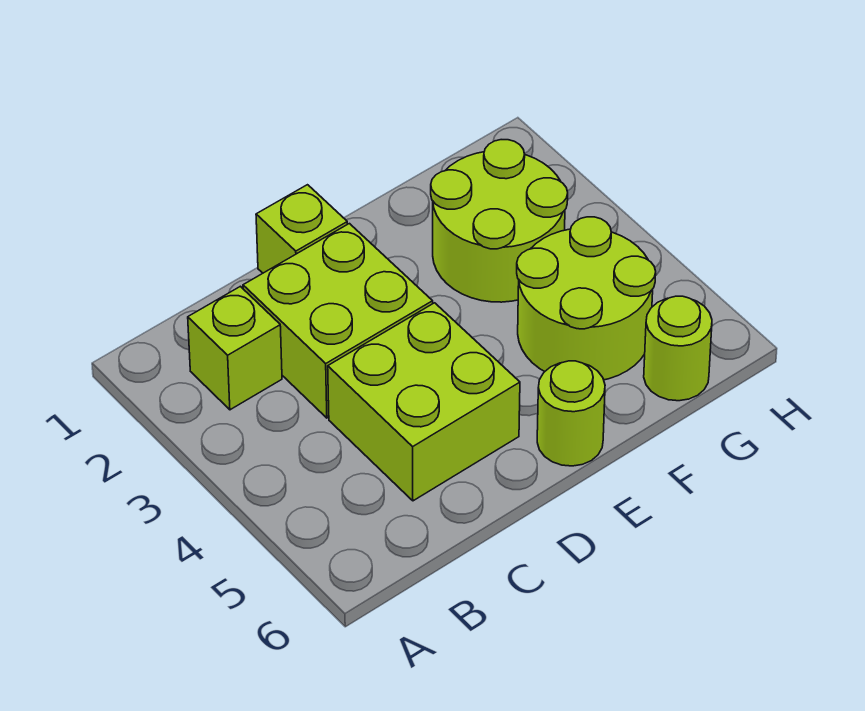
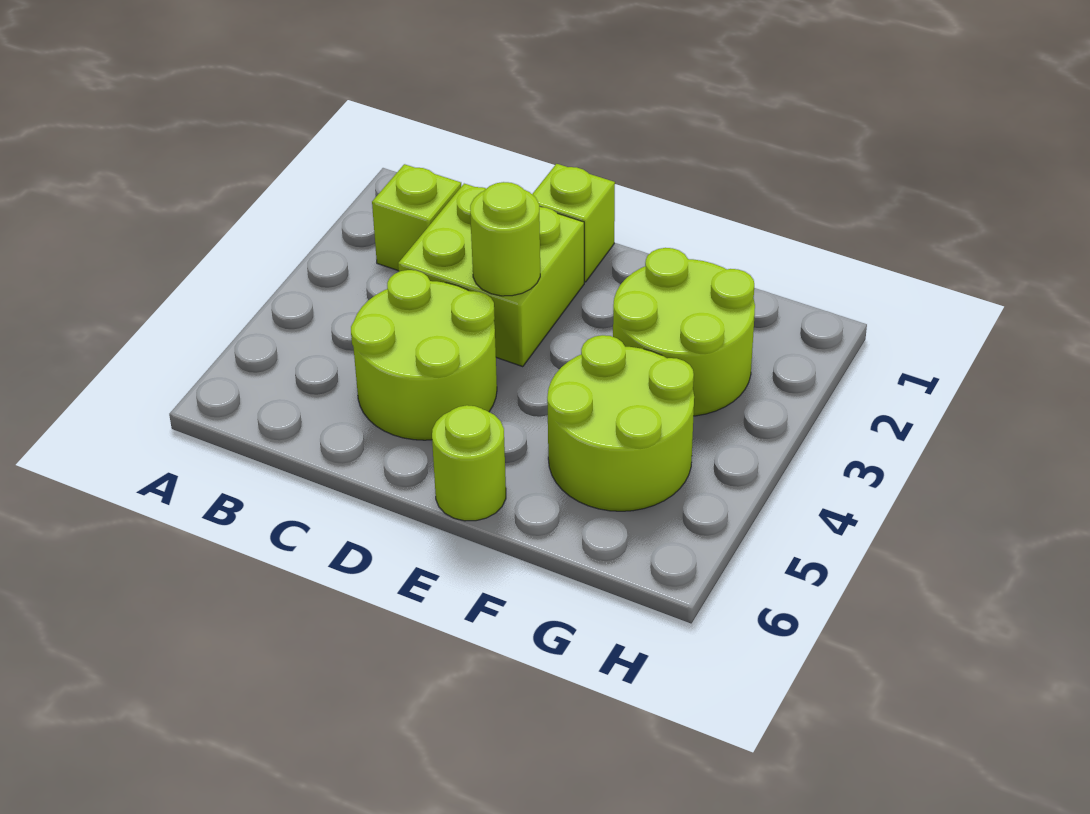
lime 2x2 brick [328,303,520,501] -> lime 2x2 round brick [351,270,497,440]
lime 1x1 round brick [644,296,712,401] -> lime 1x1 round brick moved to [470,182,540,296]

